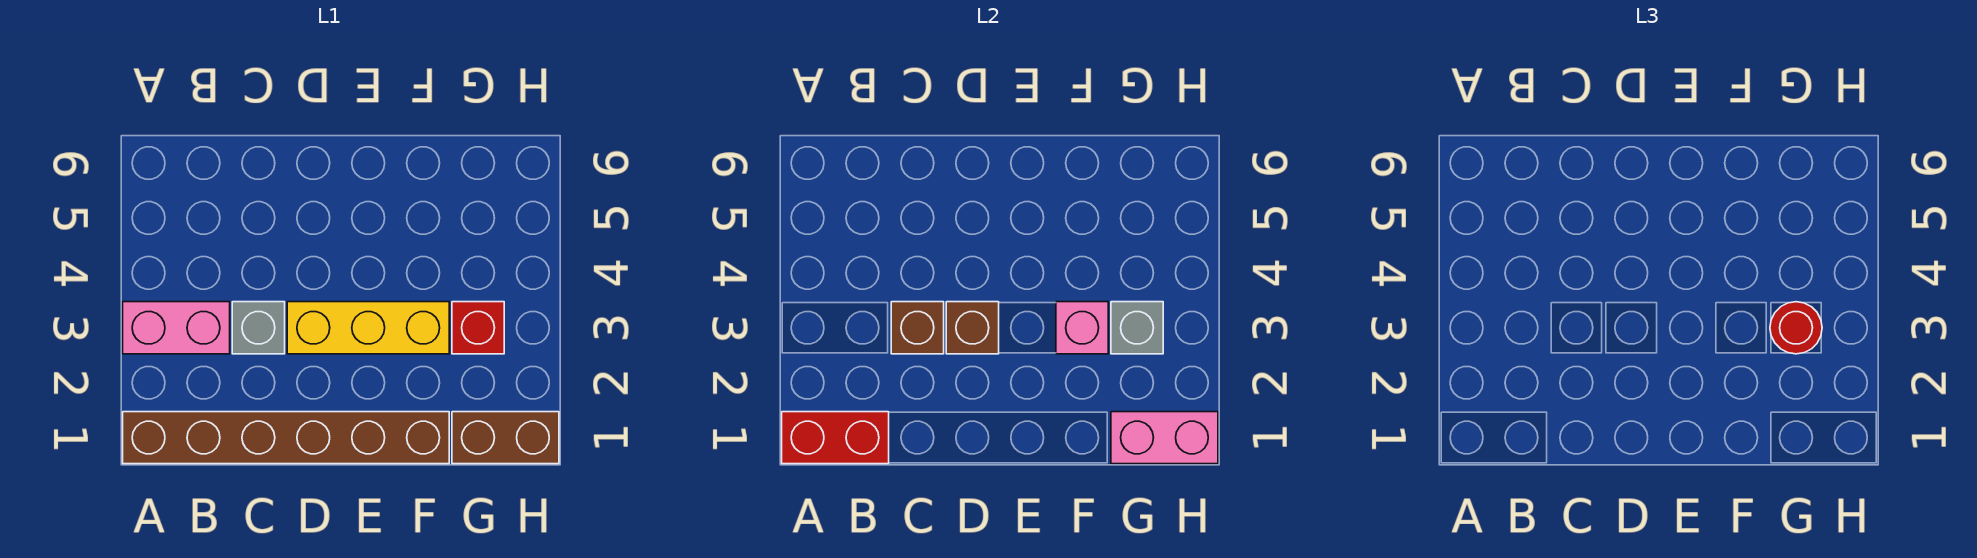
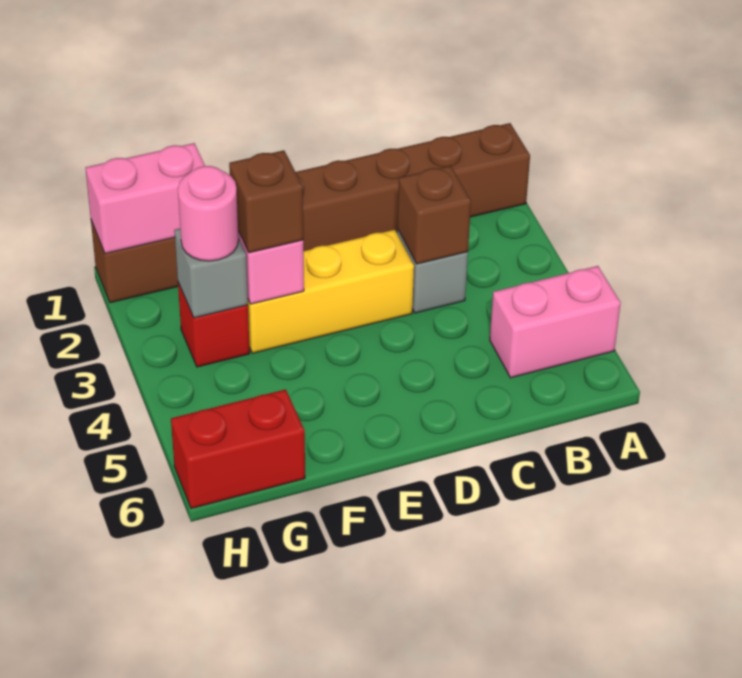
red 1x2 brick [782,412,889,464] -> red 1x2 brick moved to [171,389,305,509]
pink 1x2 brick [123,302,230,354] -> pink 1x2 brick moved to [490,266,621,378]
brown 1x1 brick [946,302,999,354] -> brown 1x1 brick moved to [229,150,303,253]
red 1x1 round brick [1770,302,1822,354] -> pink 1x1 round brick [178,166,239,261]

